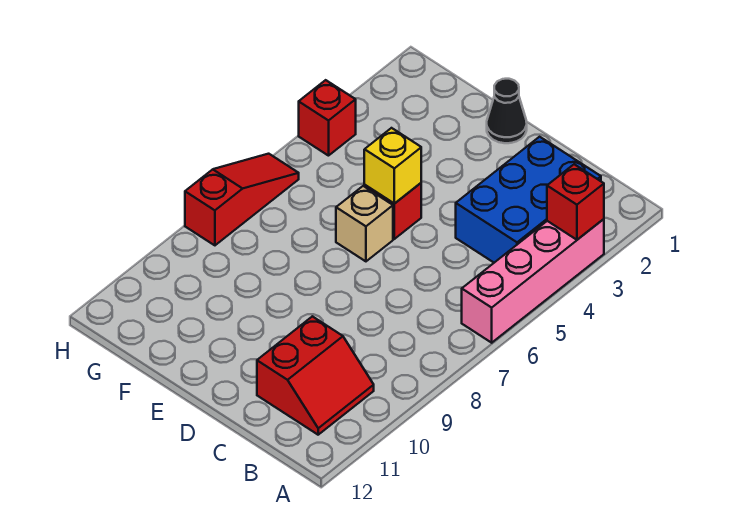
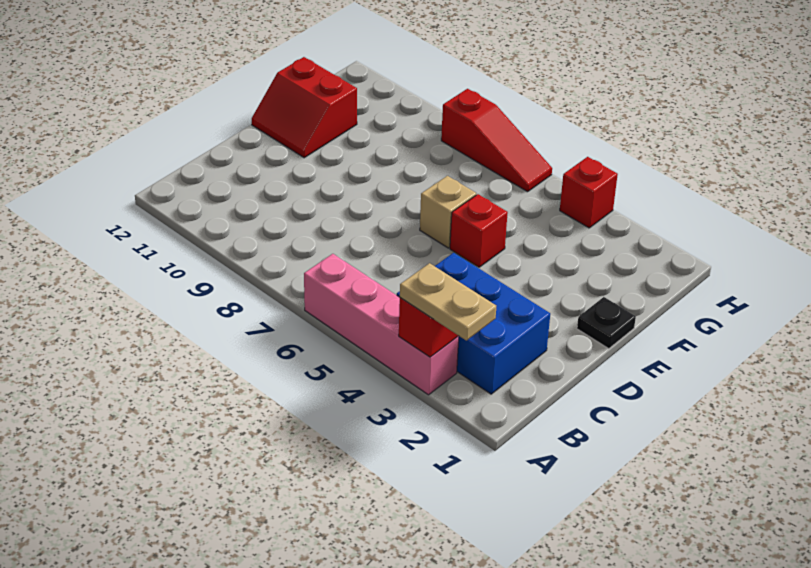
none -> tan 1x2 plate [400,263,496,340]
red 2x2 slope [257,316,374,435] -> red 2x2 slope moved to [252,57,357,158]
black 1x1 cone [487,79,527,143] -> black 1x1 plate [577,297,636,349]
yellow 1x1 brick [364,128,421,204] -> none

